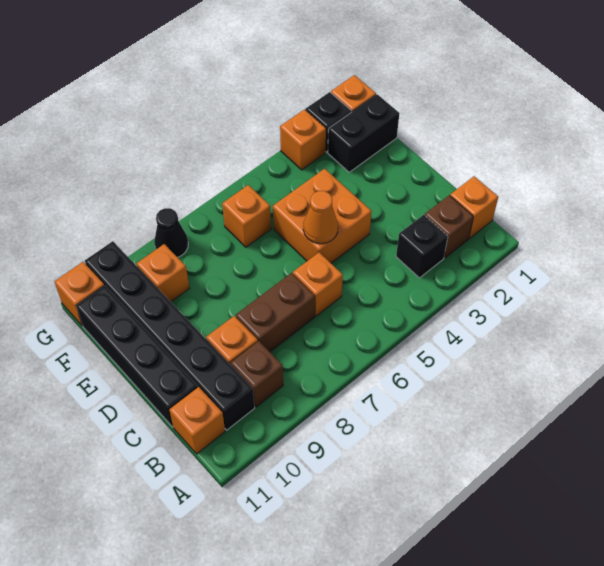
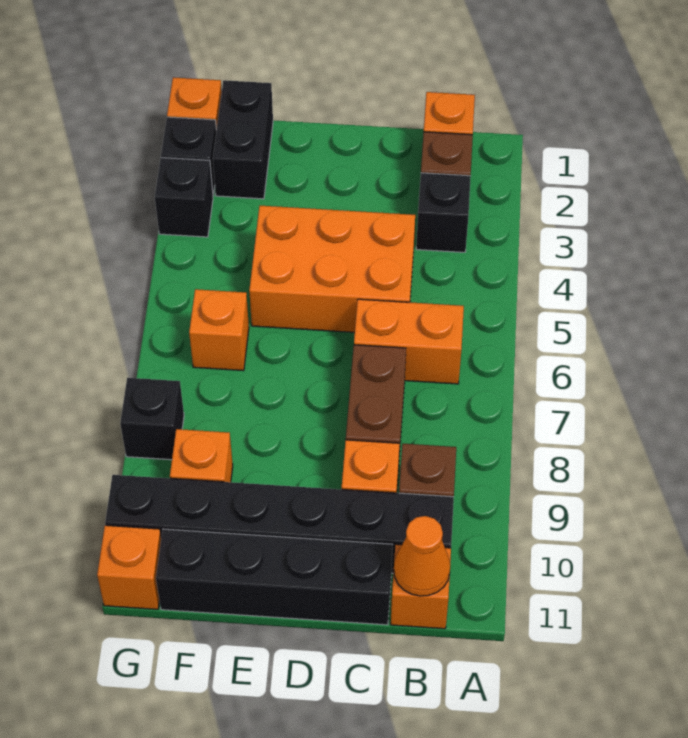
orange 1x1 brick [293,252,343,316] -> orange 1x2 brick [354,299,464,384]
orange 2x2 brick [273,169,372,263] -> orange 2x3 brick [249,206,415,332]
orange 1x1 cone [303,191,338,244] -> orange 1x1 cone moved to [394,516,450,596]
orange 1x1 brick [280,109,326,170] -> black 1x1 brick [155,158,213,237]
black 1x1 cone [154,208,188,257] -> black 1x1 brick [120,378,184,460]

